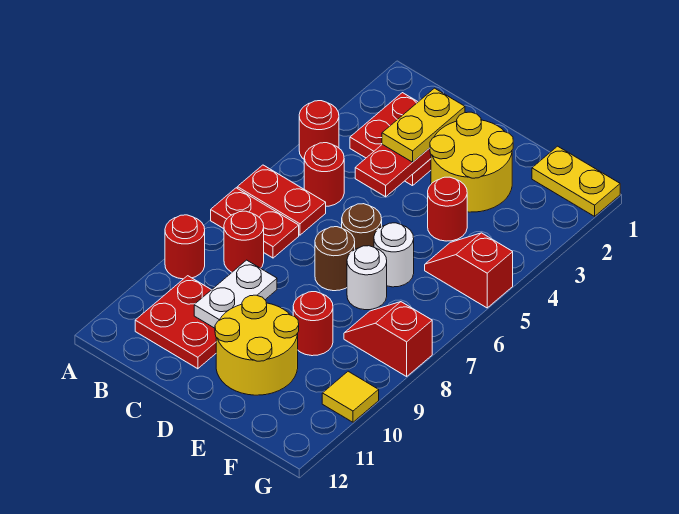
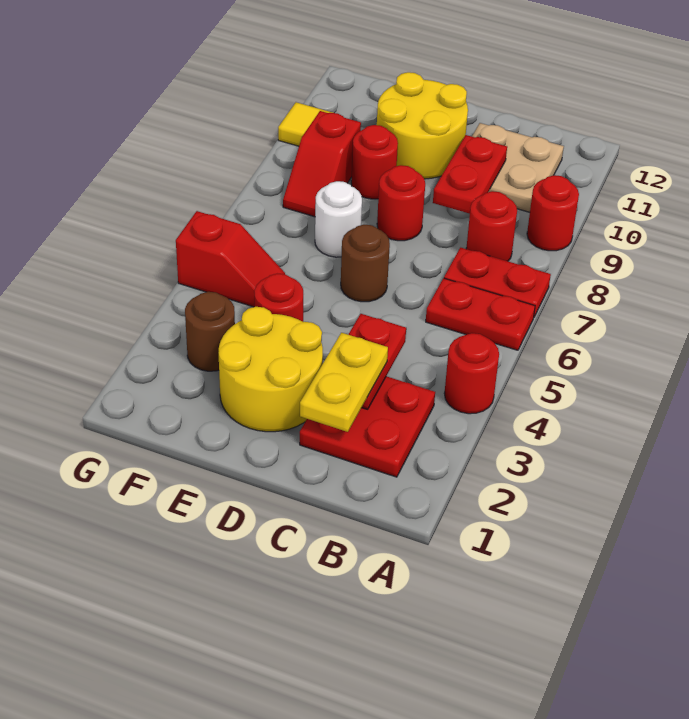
red 1x1 round brick [304,143,344,206] -> red 1x1 round brick moved to [377,165,425,241]
red 2x2 plate [135,276,216,369] -> tan 2x2 plate [472,123,564,212]
white 1x2 plate [194,260,277,328] -> red 1x2 plate [433,135,507,214]
brown 1x1 round brick [315,227,355,291] -> brown 1x1 round brick moved to [185,292,235,371]
white 1x1 round brick [374,223,414,287] -> none
yellow 1x2 plate [532,146,620,216] -> none
red 1x2 slope [344,302,432,376] -> red 1x2 slope turned to [283,111,361,217]

